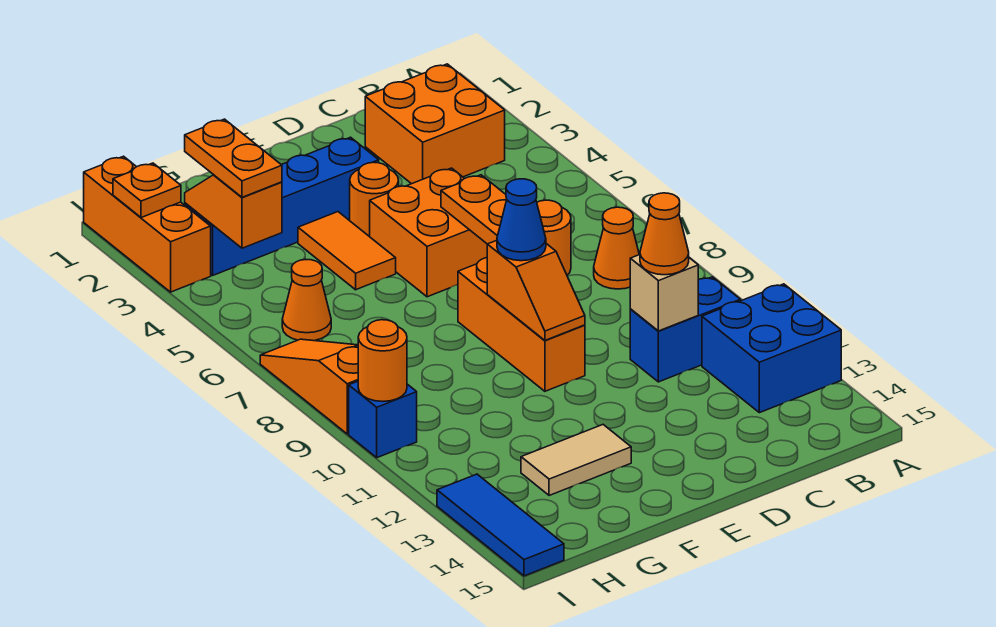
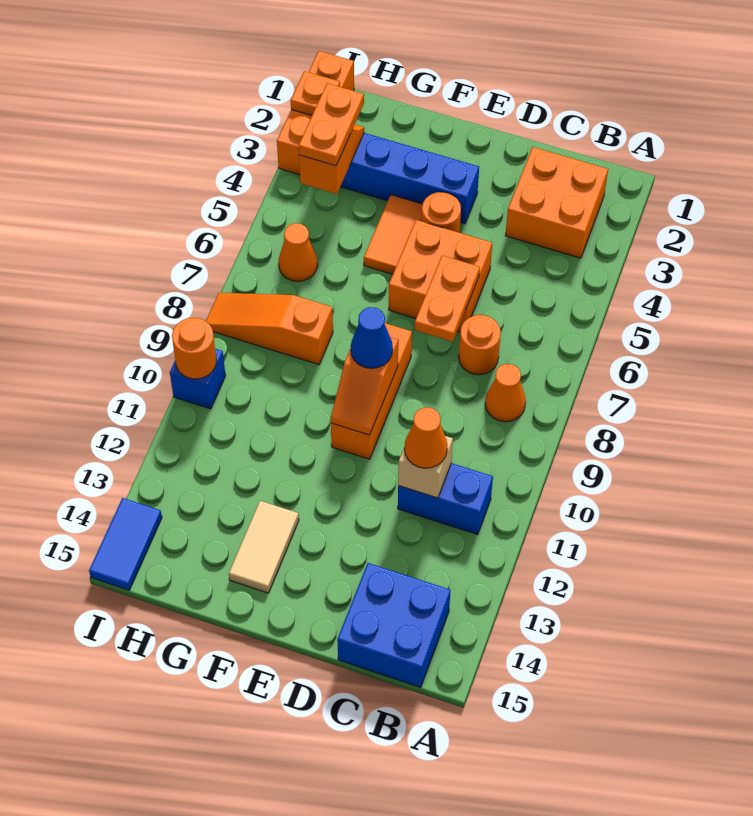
blue 2x2 brick [702,284,841,413] -> blue 2x2 brick moved to [337,563,450,687]
tan 1x2 tile [521,425,631,496] -> tan 1x2 tile turned to [229,501,299,593]
orange 1x3 slope [260,339,358,434] -> orange 1x3 slope turned to [206,293,333,365]
blue 1x3 tile [437,474,564,576] -> blue 1x2 tile [89,498,162,590]

